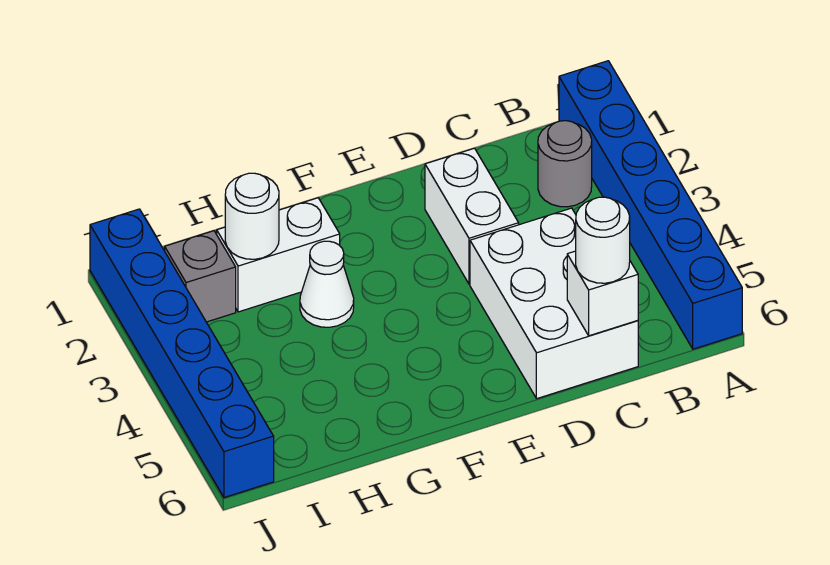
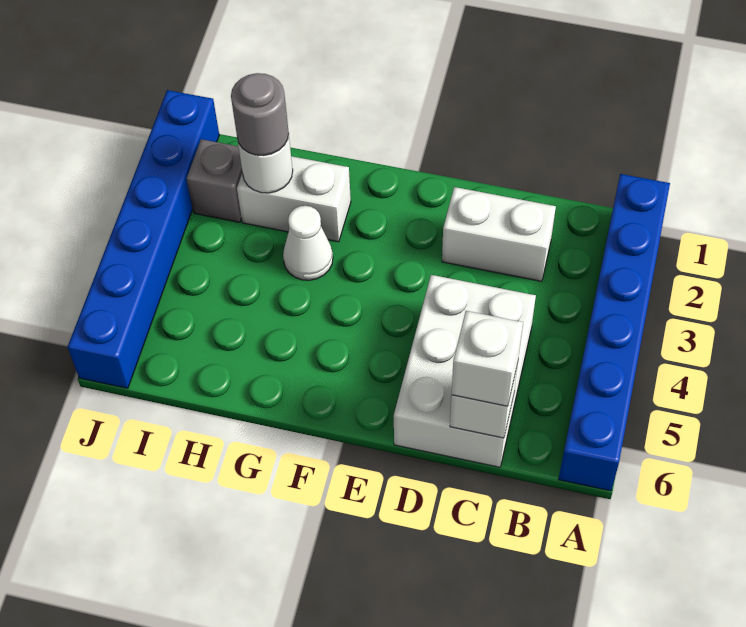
grey 1x1 round brick [538,121,592,207] -> grey 1x1 round brick moved to [231,73,289,155]
white 1x1 round brick [576,197,630,283] -> white 1x1 brick [452,311,523,406]
white 1x2 brick [425,148,519,284] -> white 1x2 brick turned to [442,187,556,281]

